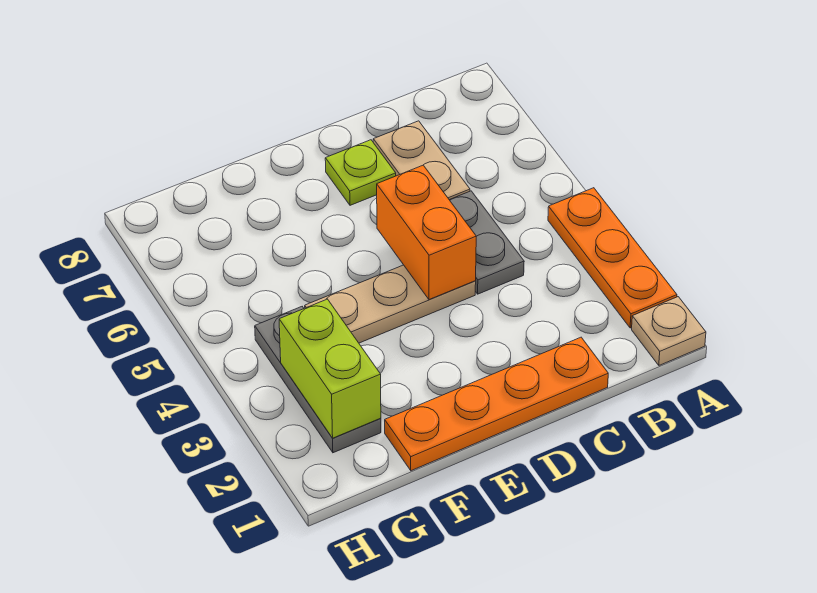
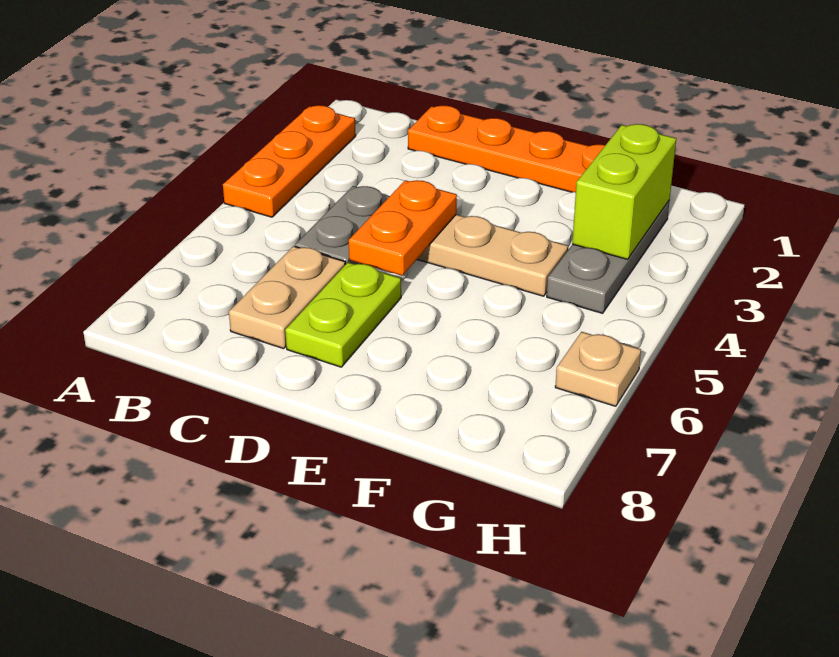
tan 1x1 plate [632,297,706,365] -> tan 1x1 plate moved to [555,332,641,406]
orange 1x2 brick [377,165,476,300] -> orange 1x2 plate [349,180,457,276]
lime 1x1 plate [325,140,396,205] -> lime 1x2 plate [285,262,401,367]

